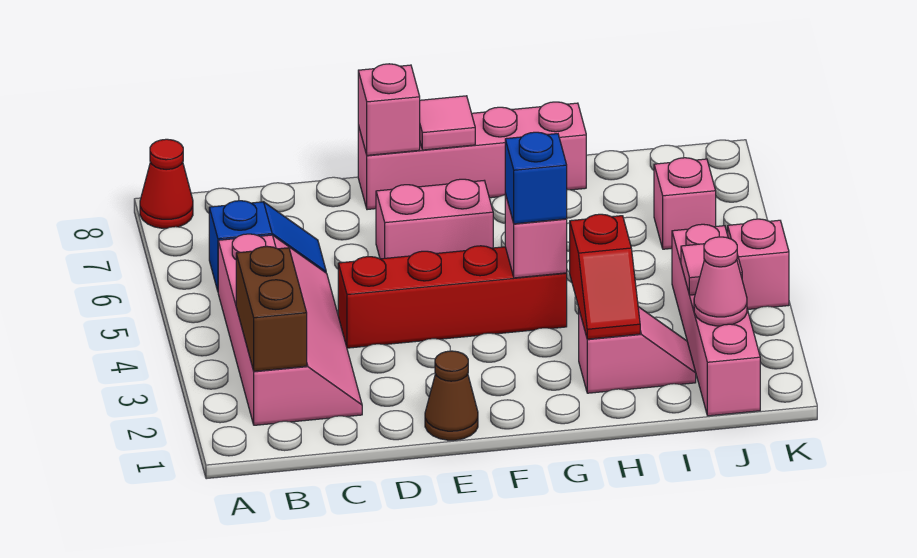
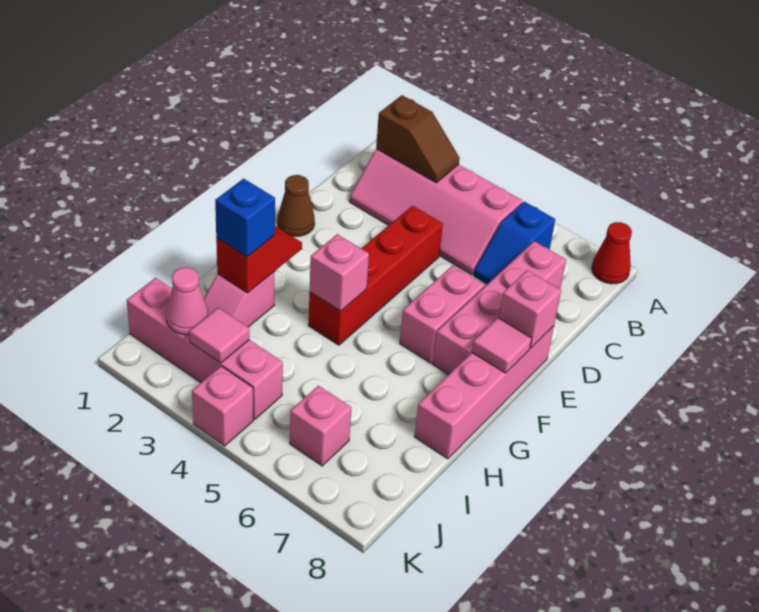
brown 1x2 brick [236,246,307,371] -> brown 1x2 slope [376,95,460,183]
none -> pink 1x4 brick [433,241,566,375]
blue 1x1 brick [505,132,567,224] -> blue 1x1 brick moved to [215,179,275,257]
red 1x2 slope [570,214,640,339] -> red 1x2 slope turned to [216,226,302,293]

